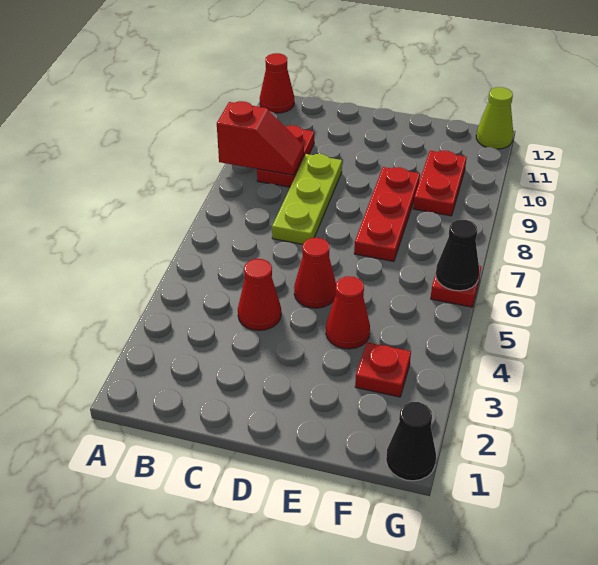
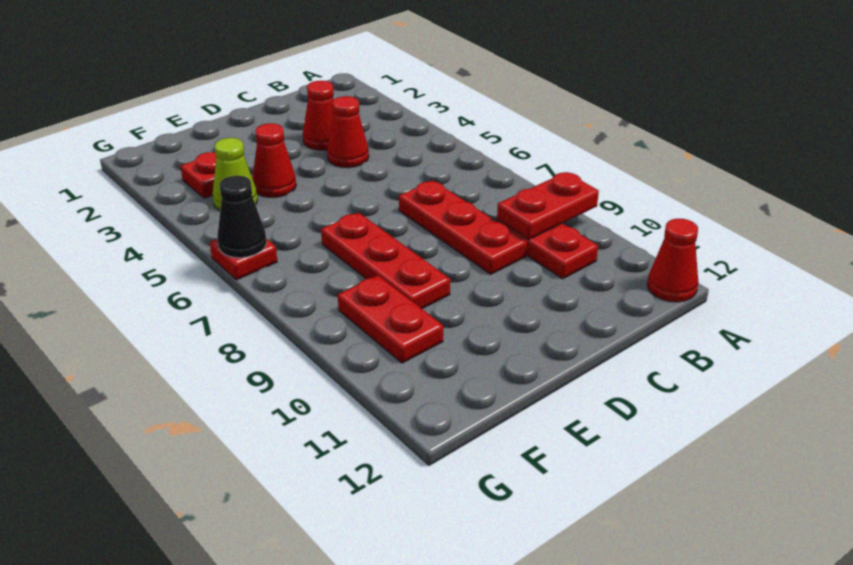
red 1x2 slope [217,101,304,175] -> red 1x2 plate [497,172,599,239]
lime 1x3 plate [272,154,342,244] -> red 1x3 plate [399,181,527,274]
red 1x1 cone [294,238,336,308] -> red 1x1 cone moved to [303,81,334,150]
black 1x1 cone [386,402,436,481] -> none
lime 1x1 cone [476,87,513,149] -> lime 1x1 cone moved to [213,138,258,211]

